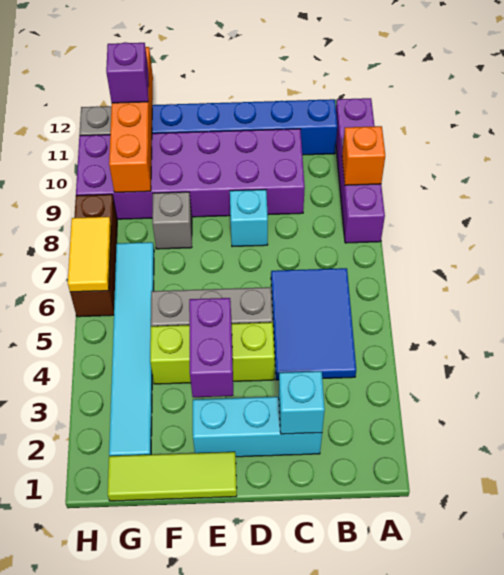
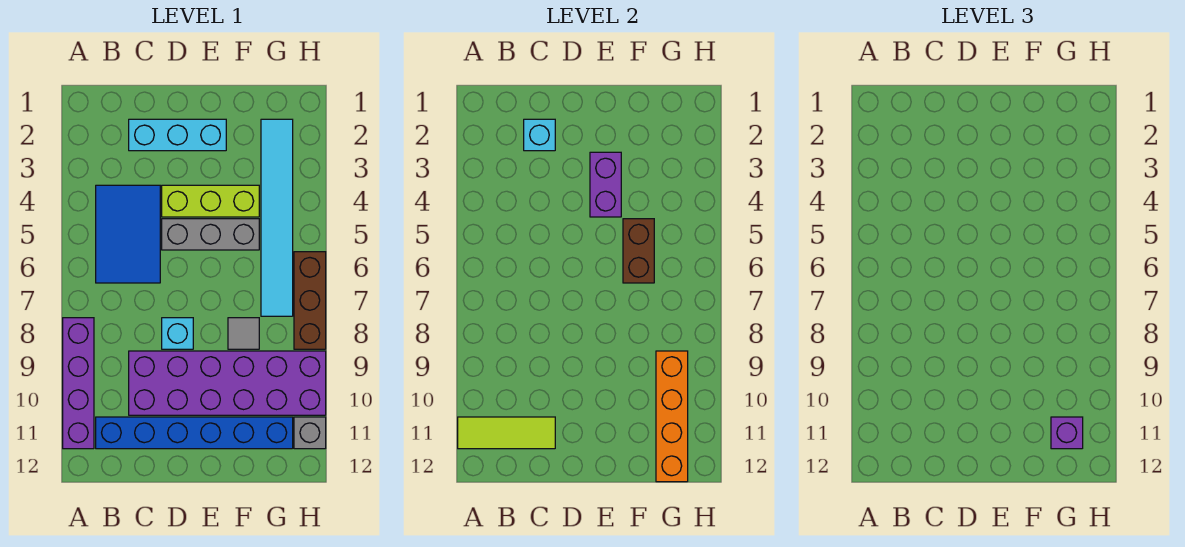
orange 1x1 brick [342,126,385,185] -> none
lime 1x3 tile [108,452,237,501] -> lime 1x3 tile moved to [458,417,555,449]
none -> brown 1x2 brick [623,219,654,283]
grey 1x1 brick [152,192,192,249] -> grey 1x1 tile [228,318,259,349]
yellow 1x2 tile [68,217,111,292] -> none

